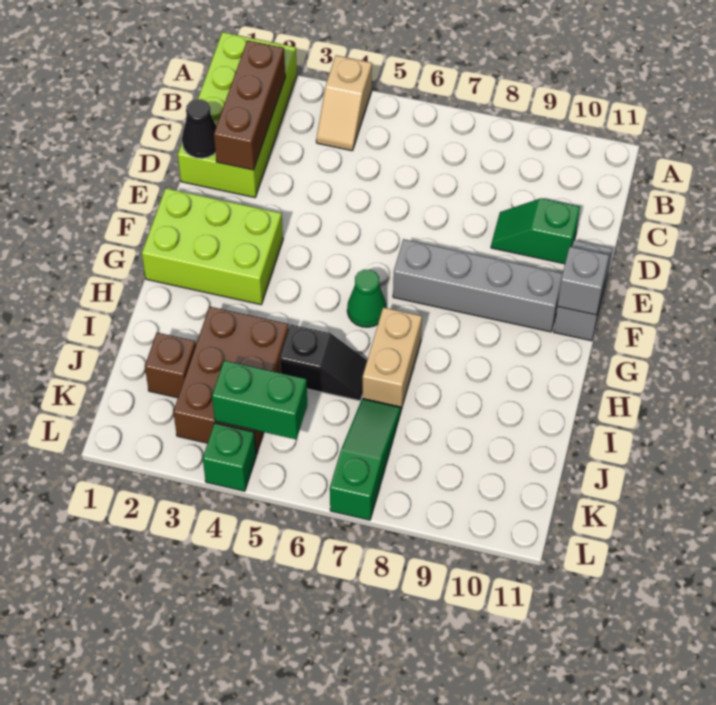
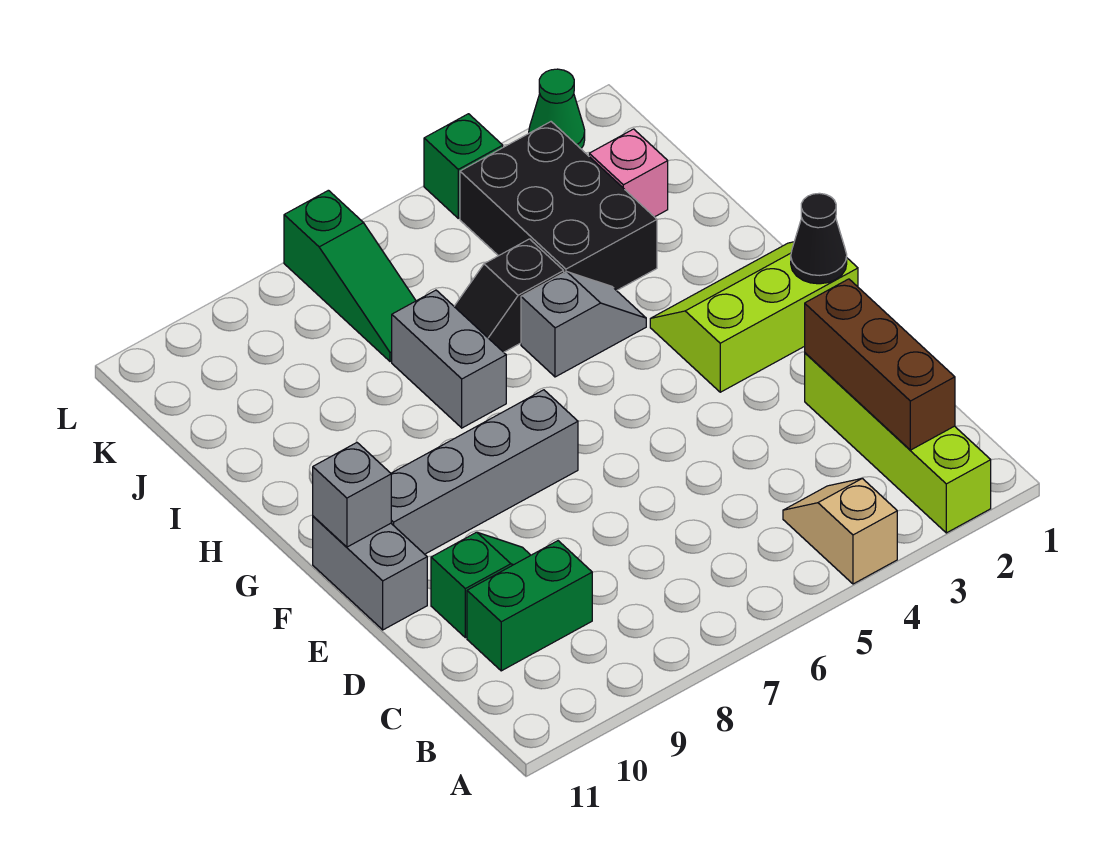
lime 2x4 brick [178,32,297,198] -> lime 1x4 brick [805,353,991,533]
black 1x1 cone [182,99,216,158] -> black 1x1 cone moved to [791,193,847,284]
lime 2x3 brick [142,188,283,305] -> lime 2x3 slope [650,242,858,392]
green 1x1 cone [347,270,386,327] -> green 1x1 cone moved to [529,69,585,149]
none -> grey 1x2 slope [521,272,646,377]
tan 1x2 brick [363,307,422,409] -> grey 1x2 brick [392,290,506,428]
brown 2x3 brick [173,306,289,454] -> black 2x3 brick [460,122,657,291]
brown 1x1 brick [145,333,196,398] -> pink 1x1 brick [589,129,668,217]
green 1x2 brick [212,361,307,439] -> green 1x2 brick moved to [467,541,592,671]

